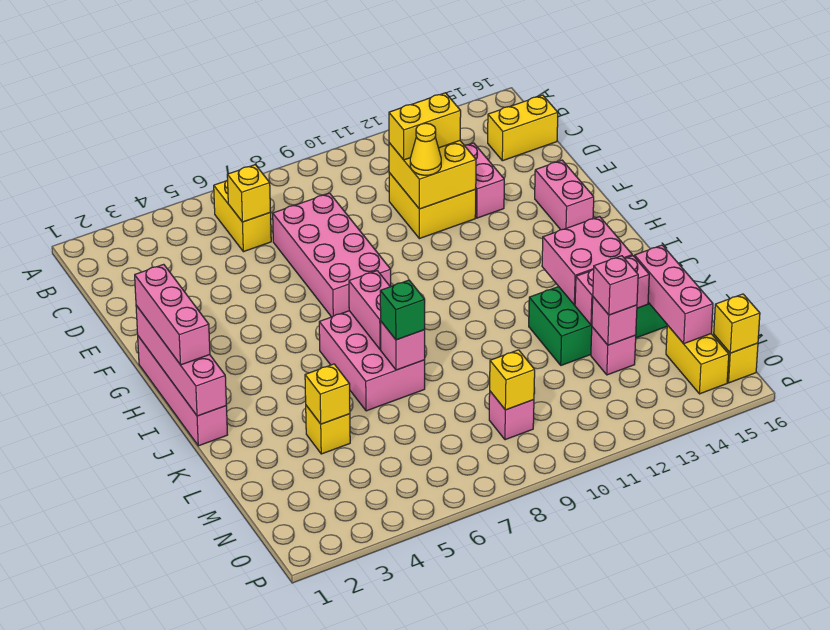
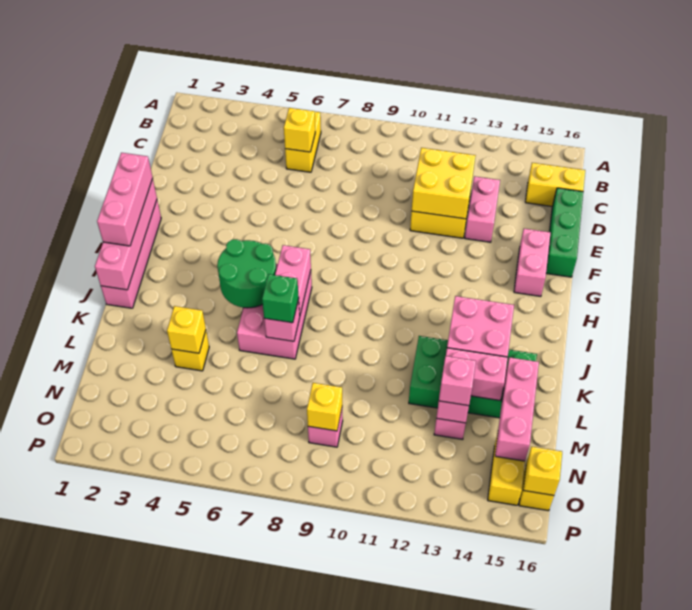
pink 2x4 brick [273,193,391,317] -> none
yellow 1x2 brick [389,93,461,160] -> none
none -> green 1x3 brick [546,188,583,277]
yellow 1x1 cone [410,123,441,175] -> none
none -> green 2x2 round brick [217,239,276,308]

